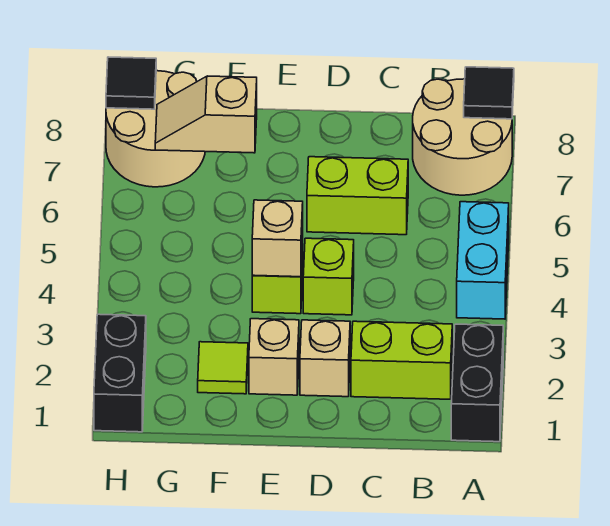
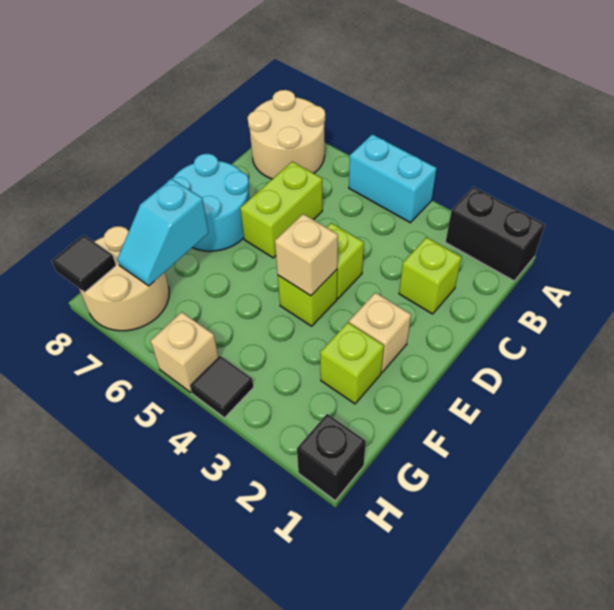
black 1x1 tile [464,67,514,119] -> black 1x1 tile moved to [190,356,254,418]
lime 1x2 brick [351,321,452,399] -> lime 1x1 brick [399,237,462,314]
tan 1x1 brick [300,320,350,397] -> tan 1x1 brick moved to [151,312,218,392]
none -> cyan 2x2 round brick [167,154,250,251]
lime 1x1 tile [198,342,248,394] -> lime 1x1 brick [320,322,384,404]
tan 1x2 slope [155,76,257,153] -> cyan 1x2 slope [117,179,209,286]
black 1x2 brick [94,314,146,432] -> black 1x1 brick [297,414,366,500]

